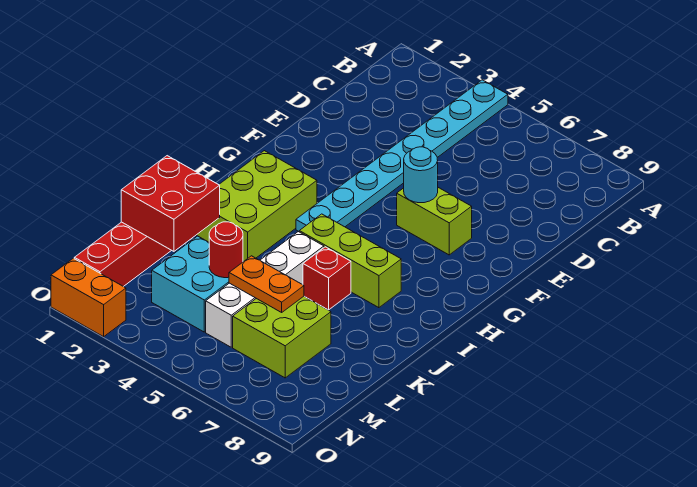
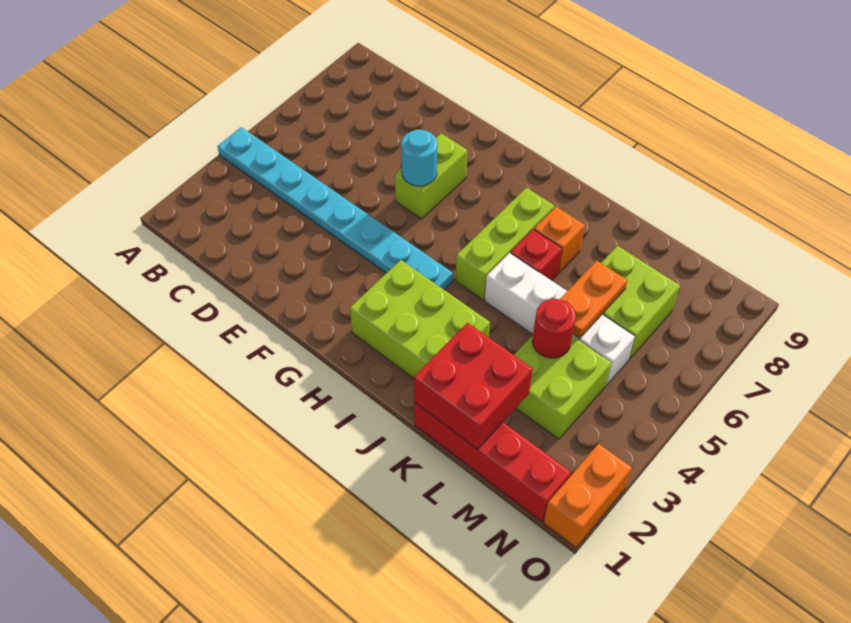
none -> orange 1x1 brick [534,207,585,273]
cyan 2x2 brick [152,236,229,332] -> lime 2x2 brick [514,335,611,439]

